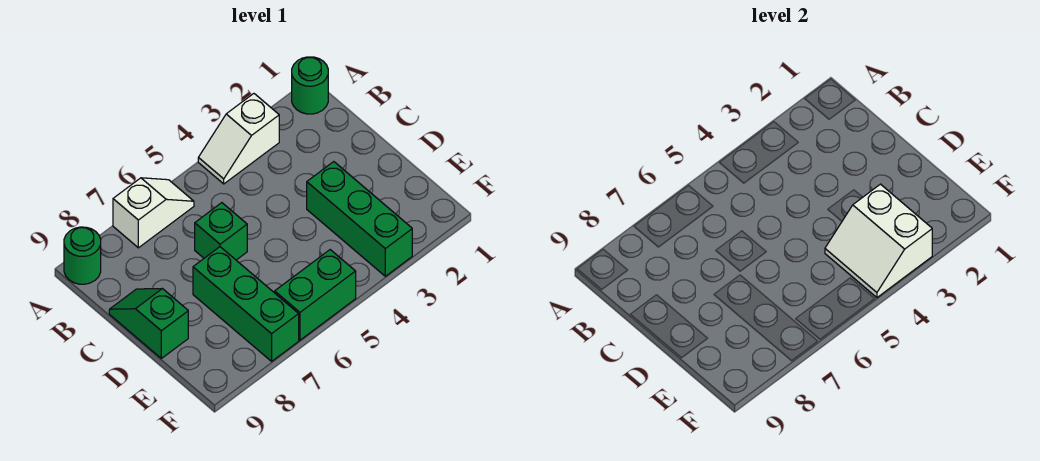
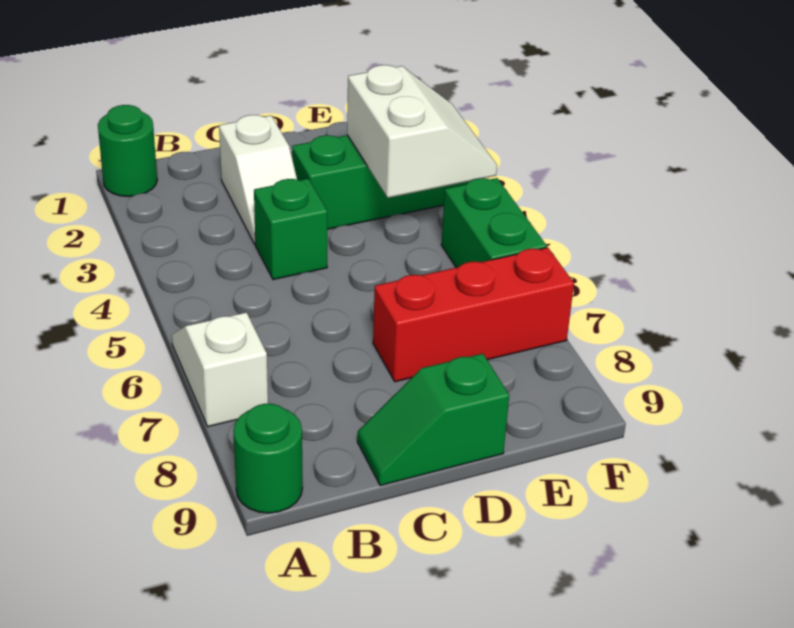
white 1x2 slope [198,94,279,184] -> white 1x2 slope moved to [219,115,297,244]
green 1x1 brick [195,203,247,260] -> green 1x1 brick moved to [254,179,328,280]
green 1x3 brick [193,247,299,361] -> red 1x3 brick [373,247,574,382]
white 2x2 slope [825,184,932,297] -> white 2x2 slope turned to [347,65,497,198]

